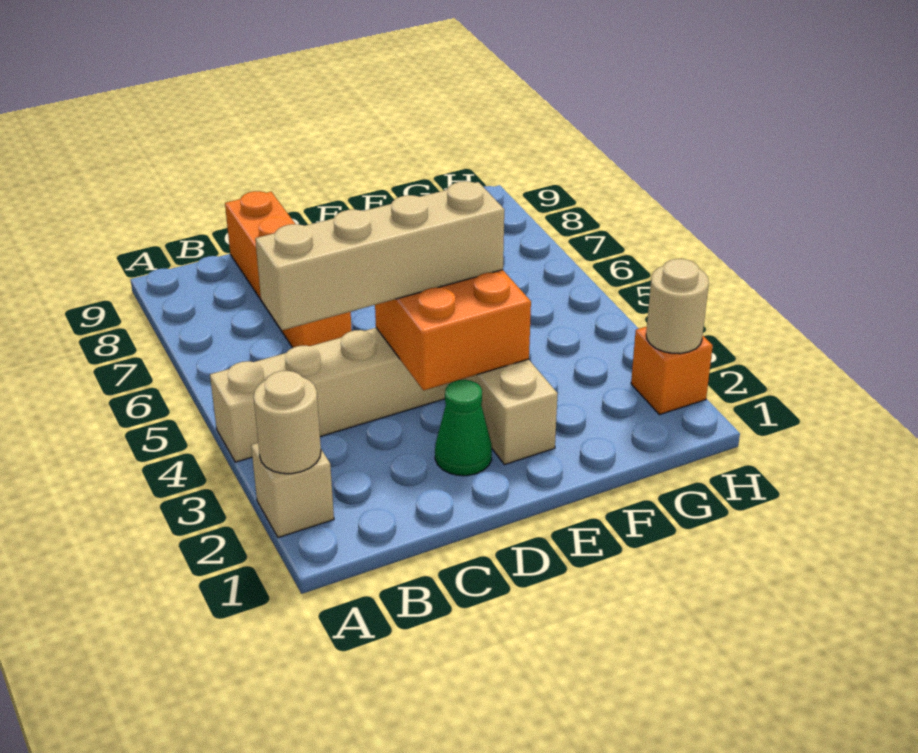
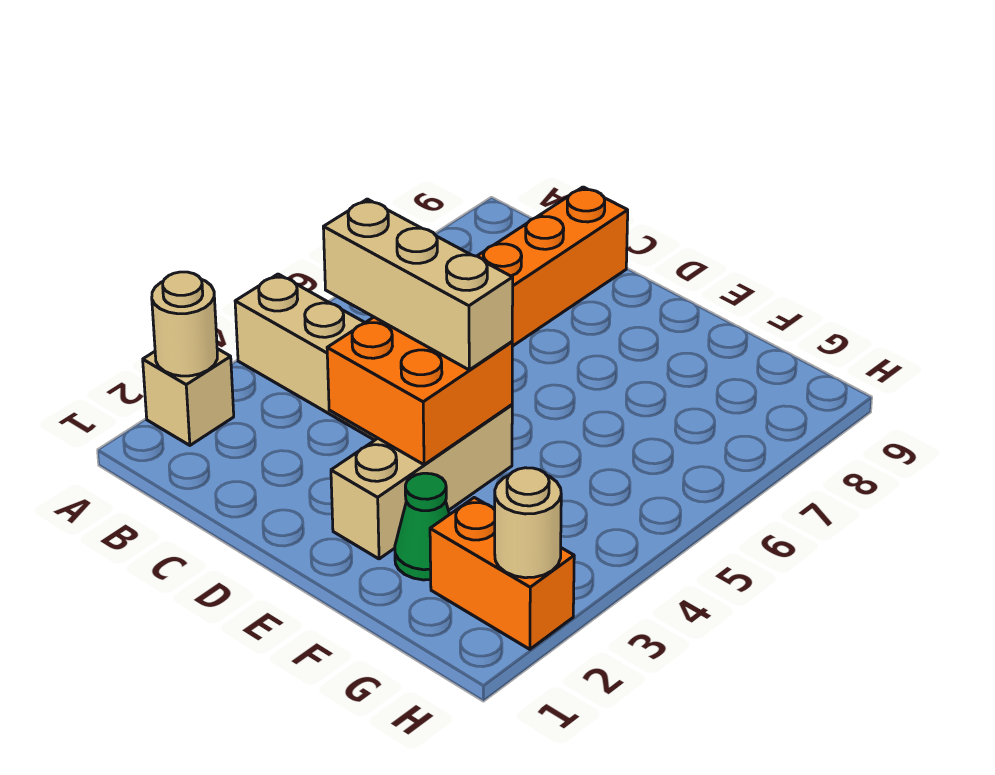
tan 1x4 brick [255,181,504,330] -> tan 1x3 brick [323,199,513,370]
green 1x1 cone [435,380,492,476] -> green 1x1 cone moved to [395,473,450,580]
orange 1x1 brick [631,326,713,415] -> orange 1x2 brick [430,498,574,649]

